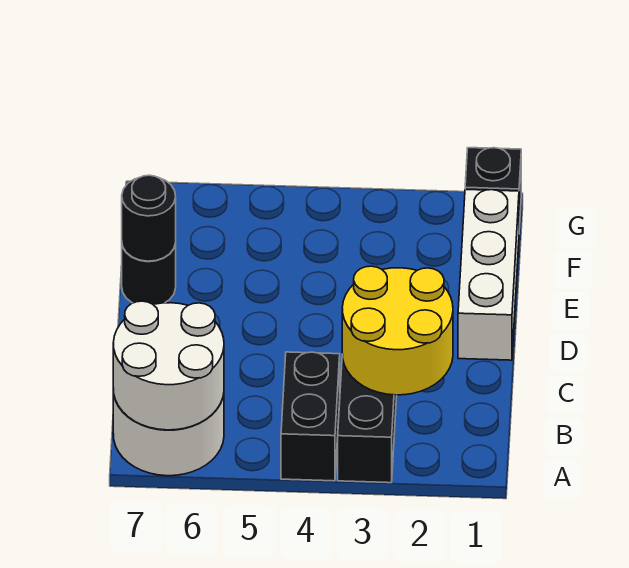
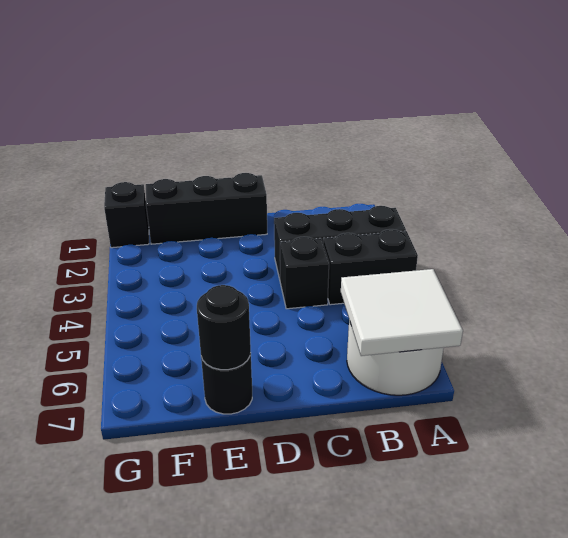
white 2x2 round brick [113,301,224,430] -> white 2x2 tile [341,269,463,356]
yellow 2x2 round brick [342,266,453,395] -> none
none -> black 1x1 brick [280,237,329,309]
white 1x3 brick [458,189,519,360] -> black 1x3 brick [146,173,267,244]

